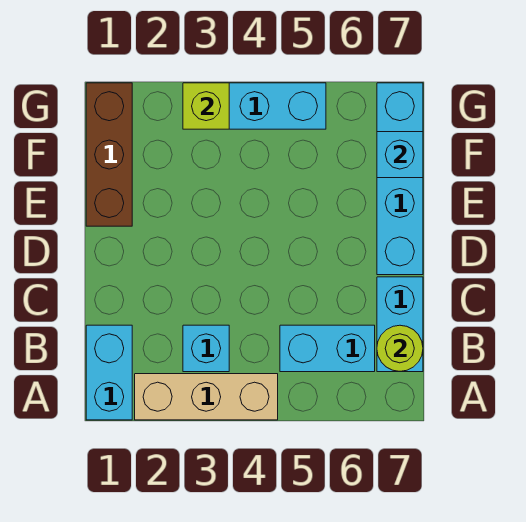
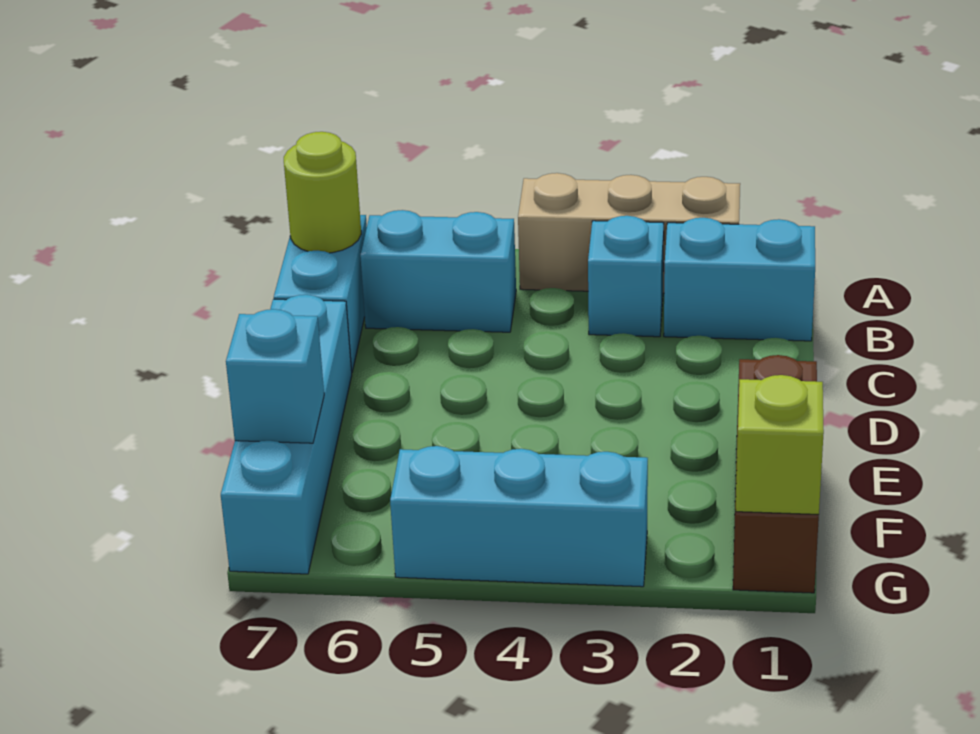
cyan 1x2 brick [86,325,132,420] -> cyan 1x2 brick turned to [664,218,815,341]
lime 1x1 brick [183,83,229,129] -> lime 1x1 brick moved to [735,375,824,514]

